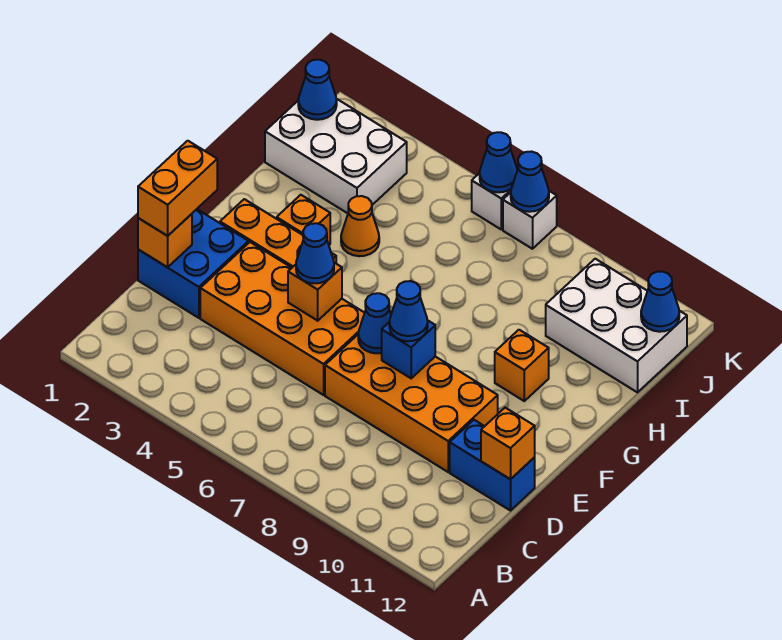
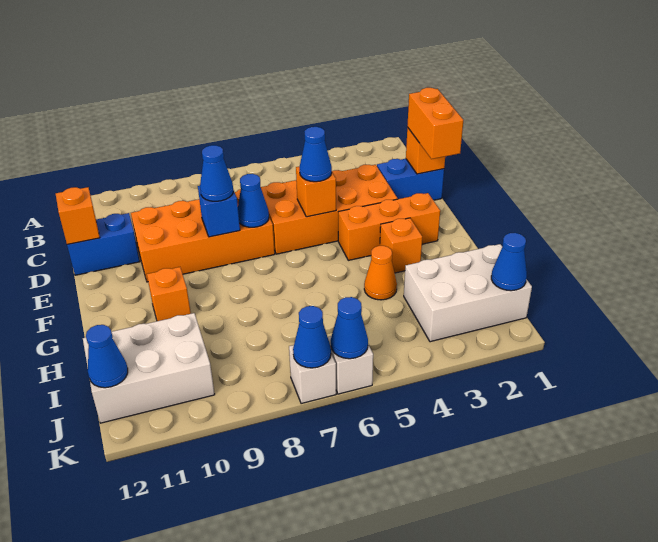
blue 2x2 brick [138,209,248,318] -> blue 1x2 brick [377,159,444,200]

